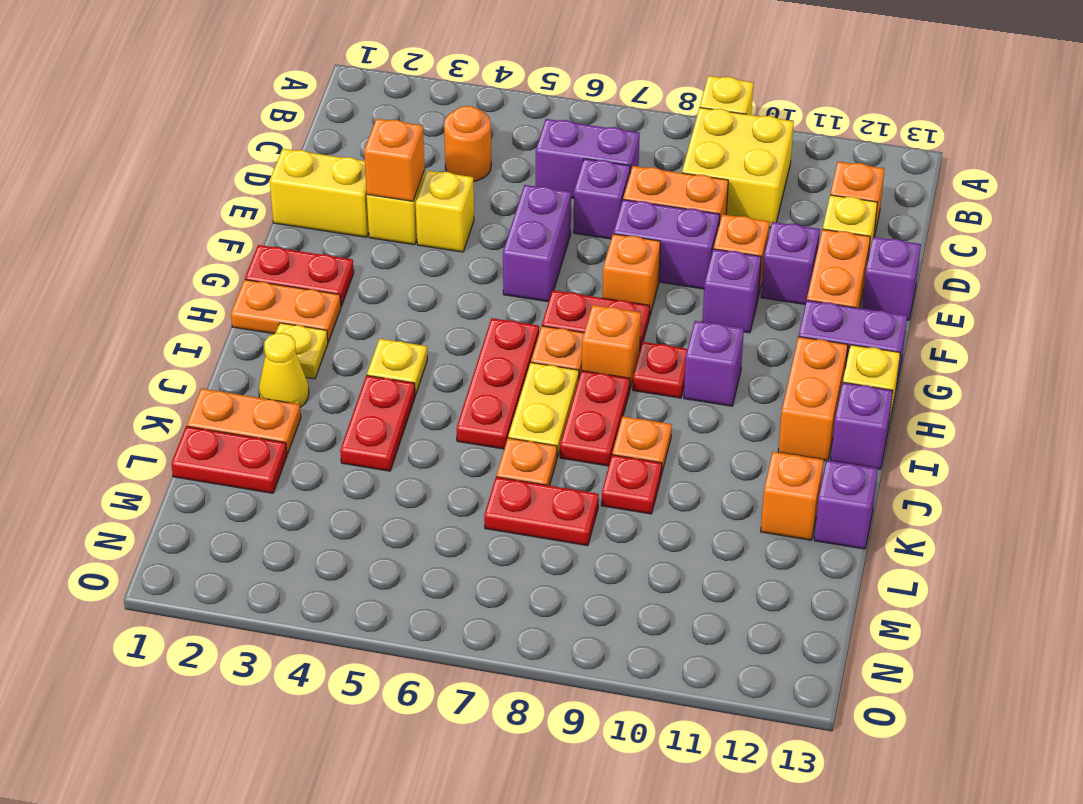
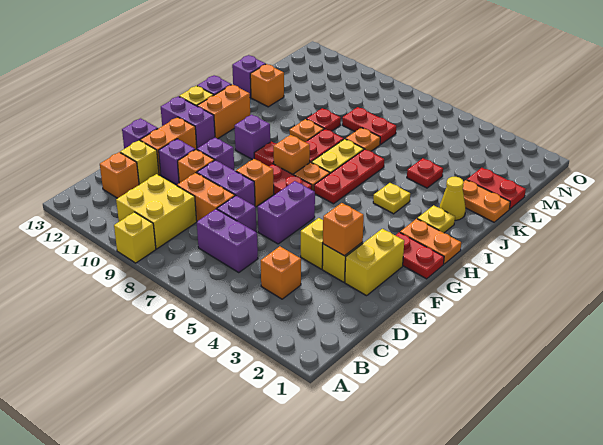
orange 1x1 round brick [444,106,491,182] -> orange 1x1 brick [261,246,301,299]
yellow 1x2 brick [270,149,369,237] -> yellow 1x2 brick turned to [345,229,404,296]
red 1x2 plate [340,375,415,471] -> red 1x1 plate [407,158,443,188]

